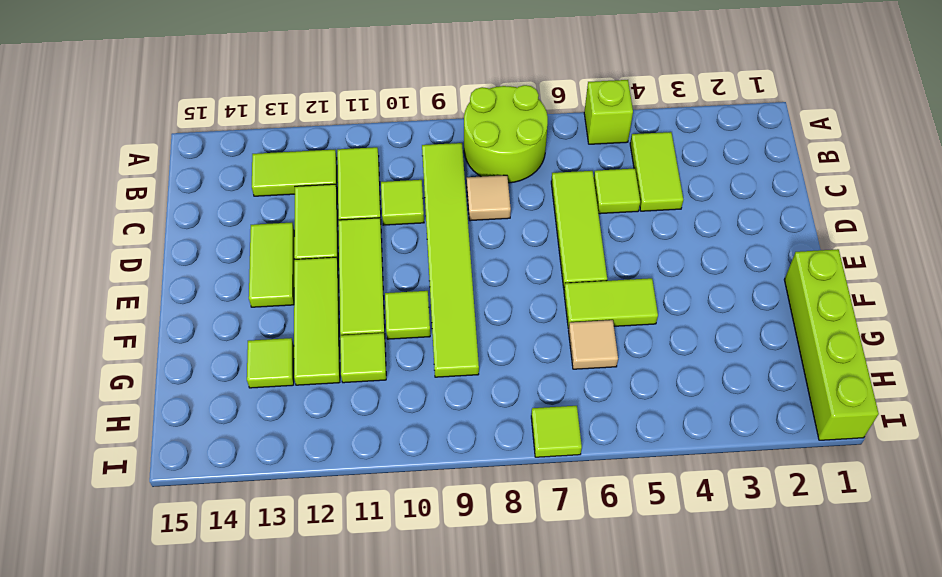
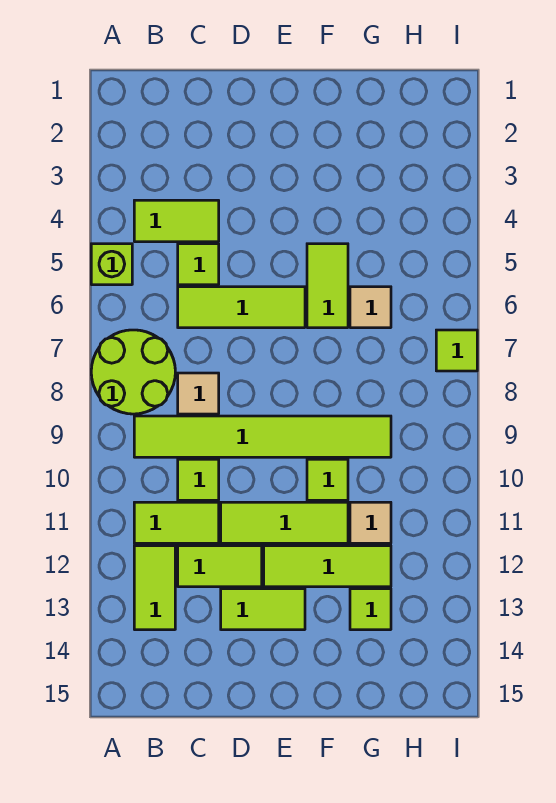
lime 1x4 brick [784,249,879,440] -> none
lime 1x1 tile [340,333,386,383] -> tan 1x1 tile [350,502,391,543]

